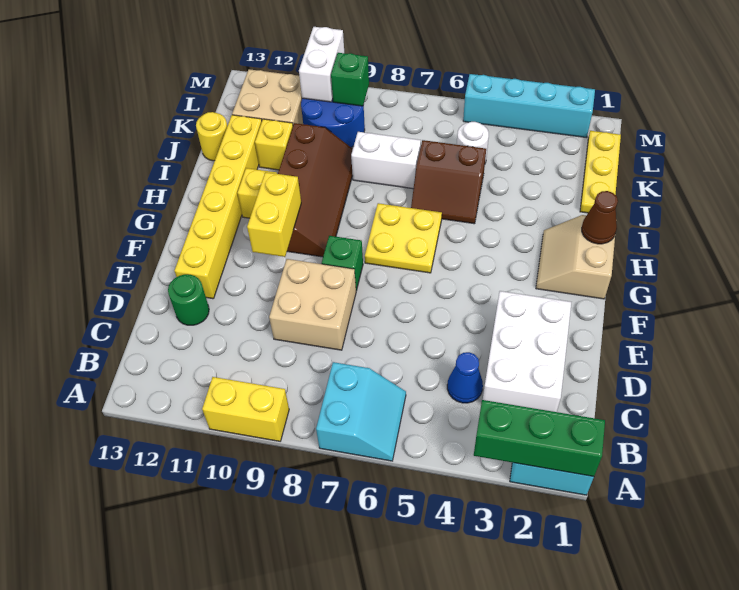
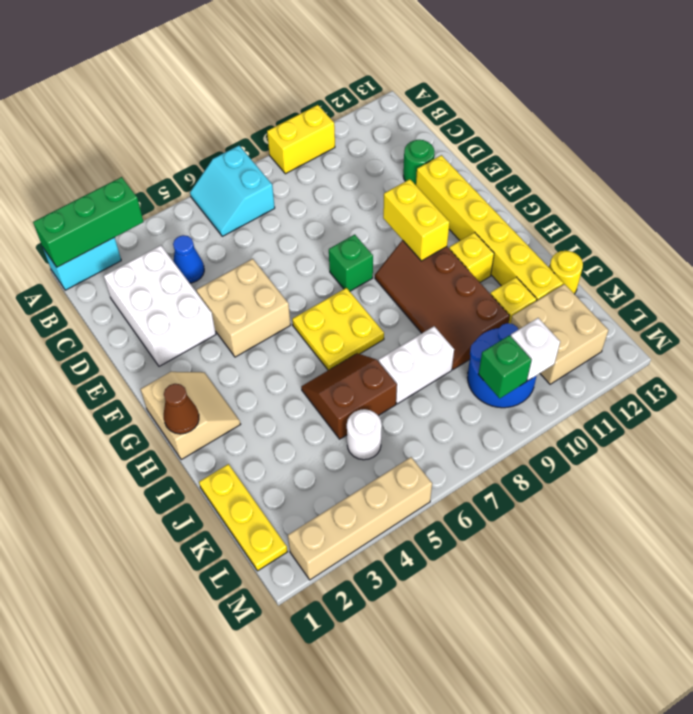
tan 2x2 brick [269,259,356,350] -> tan 2x2 brick moved to [197,259,291,357]
white 1x2 brick [299,27,344,102] -> white 1x1 brick [511,318,560,381]
cyan 1x4 brick [463,74,595,138] -> tan 1x4 brick [288,457,432,580]

